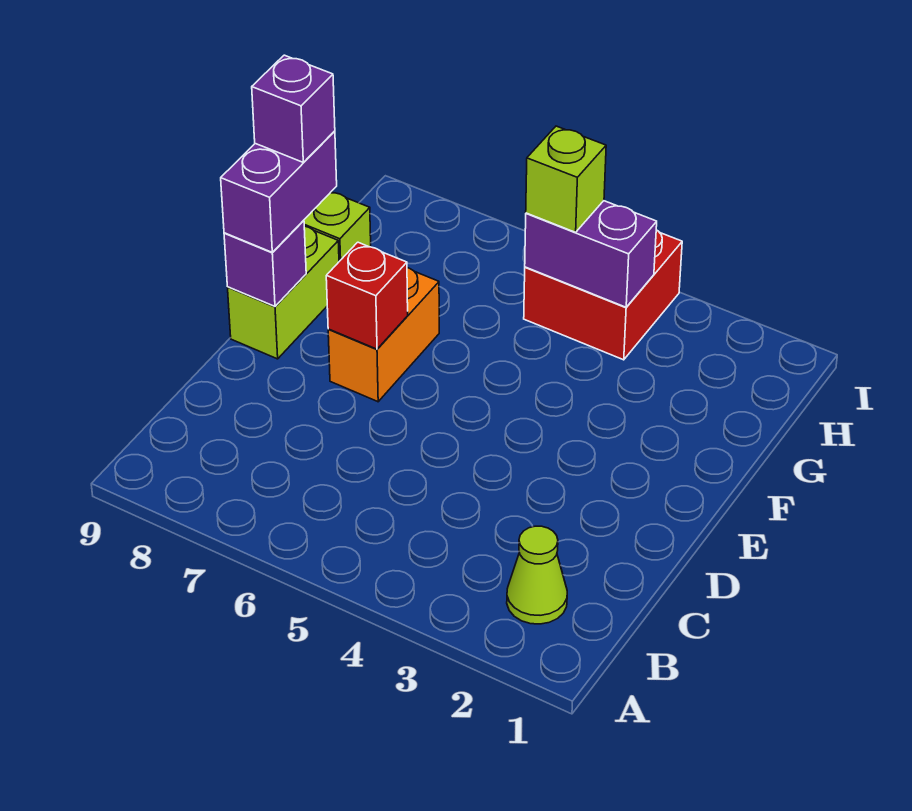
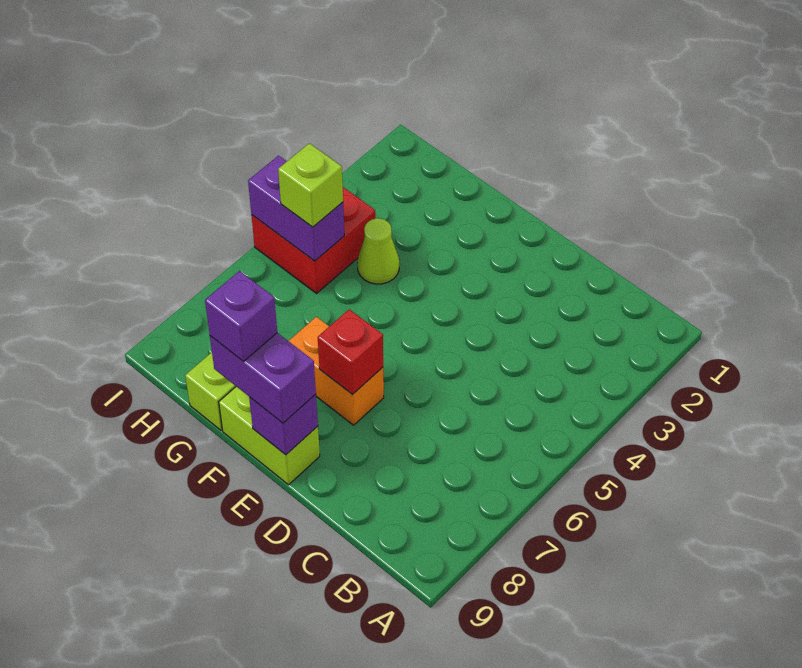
lime 1x1 cone [507,526,567,624] -> lime 1x1 cone moved to [357,218,399,284]
purple 1x2 brick [525,201,657,307] -> purple 1x2 brick turned to [248,156,344,261]

